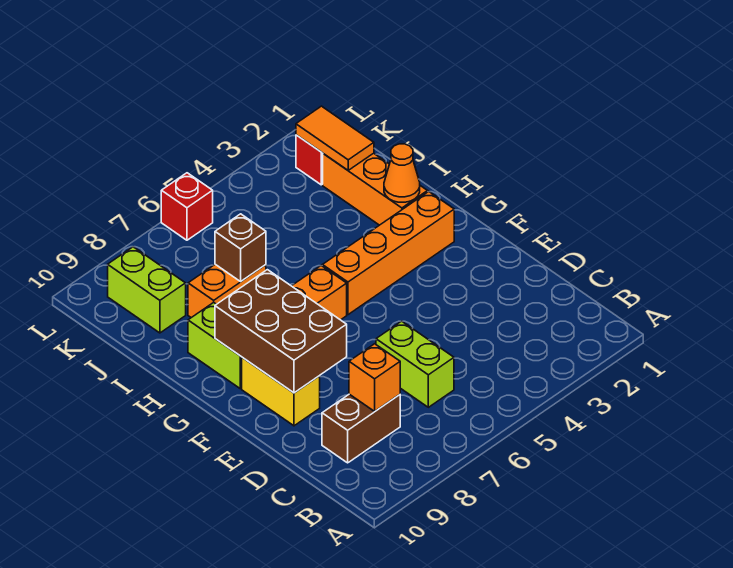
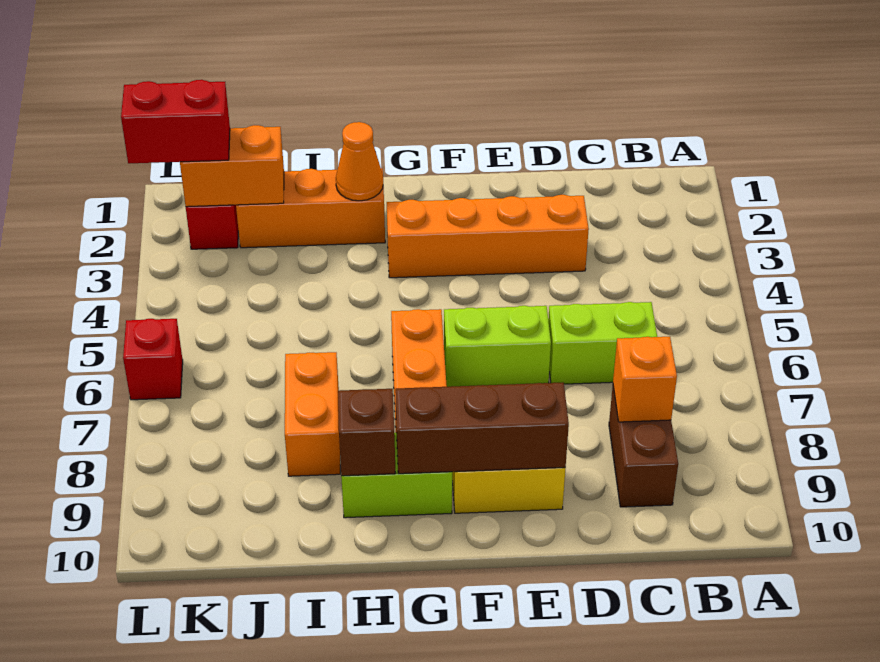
brown 2x3 brick [215,270,347,393] -> brown 1x3 brick [395,382,569,474]
orange 1x4 brick [322,192,454,315] -> orange 1x4 brick turned to [387,195,589,278]
brown 1x1 brick [215,214,266,281] -> brown 1x1 brick moved to [338,389,395,476]
orange 1x2 tile [296,106,374,170] -> orange 1x2 brick [180,125,284,207]
lime 1x2 brick [108,247,186,333] -> lime 1x2 brick moved to [444,306,551,387]
none -> red 1x2 brick [121,80,230,163]

